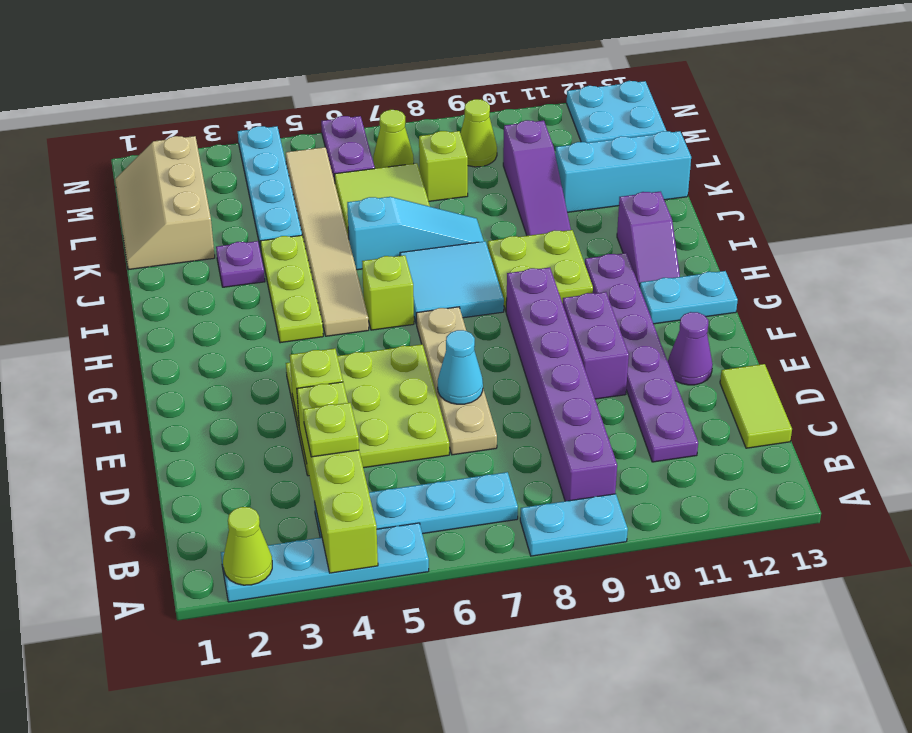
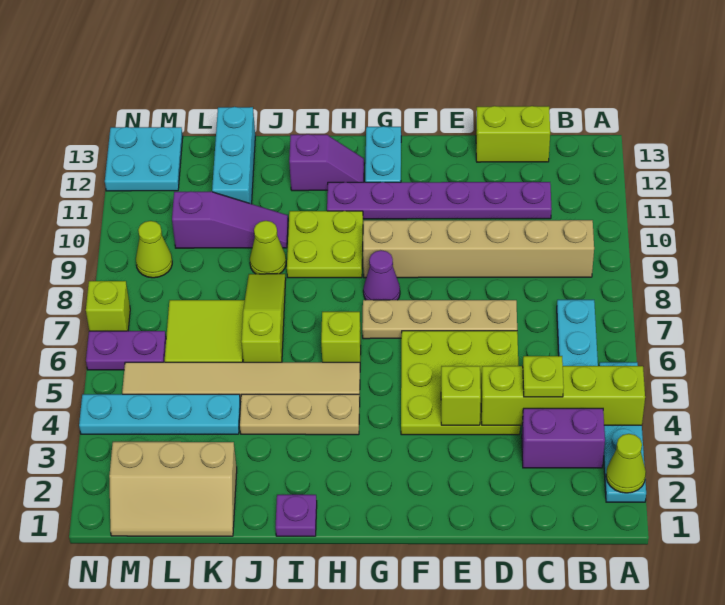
cyan 1x2 plate [520,494,628,556] -> none
purple 1x6 brick [506,267,617,501] -> tan 1x6 brick [363,220,594,278]
lime 1x2 tile [720,364,792,448] -> lime 1x2 brick [476,106,550,162]
cyan 1x1 cone [438,330,483,404] -> none
purple 1x2 brick [563,292,629,399] -> purple 1x2 brick moved to [522,408,605,468]
purple 1x1 cone [668,312,713,385] -> purple 1x1 cone moved to [363,250,400,300]
lime 1x3 plate [260,235,323,343] -> tan 1x3 plate [240,394,360,435]
cyan 2x2 tile [400,241,504,324] -> none
purple 1x1 plate [216,241,265,287] -> purple 1x1 plate moved to [276,495,317,536]
cyan 1x3 slope [347,197,484,270] -> lime 1x3 slope [241,274,286,362]
lime 1x1 brick [419,131,468,201] -> lime 1x1 brick moved to [86,281,130,331]
lime 1x1 cone [373,110,414,168] -> lime 1x1 cone moved to [250,221,286,274]

